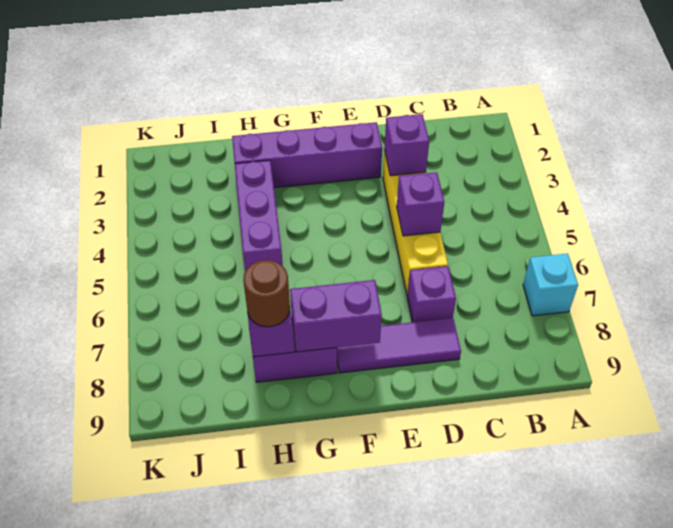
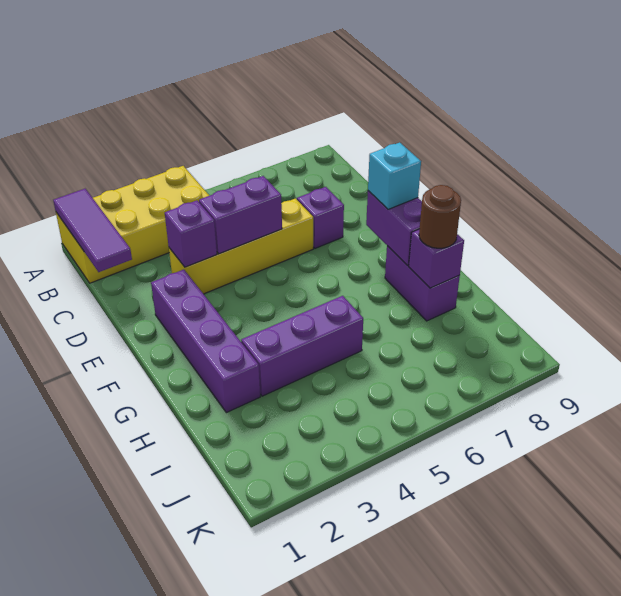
none -> yellow 2x4 brick [56,166,209,283]
cyan 1x1 brick [523,253,578,316] -> cyan 1x1 brick moved to [368,142,421,209]
purple 1x1 brick [397,172,444,236] -> purple 1x2 brick [199,176,282,254]
purple 1x3 tile [337,318,461,373] -> purple 1x3 tile moved to [53,189,132,272]

